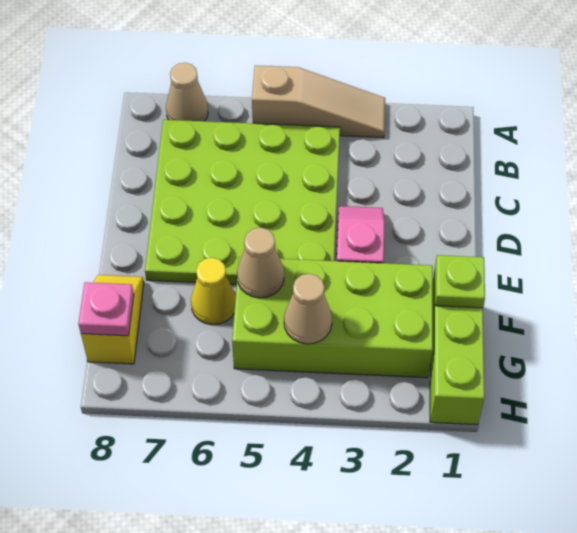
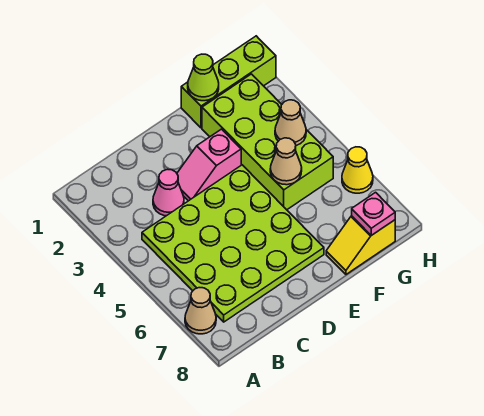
tan 1x3 slope [252,65,385,138] -> none
none -> pink 1x1 cone [153,169,184,216]
lime 1x1 plate [435,255,485,308] -> lime 1x1 cone [188,54,219,101]
yellow 1x1 cone [191,258,236,325] -> yellow 1x1 cone moved to [342,147,373,193]

